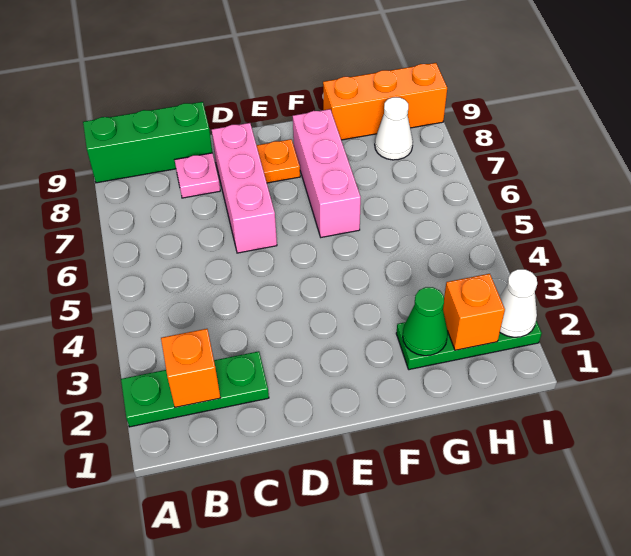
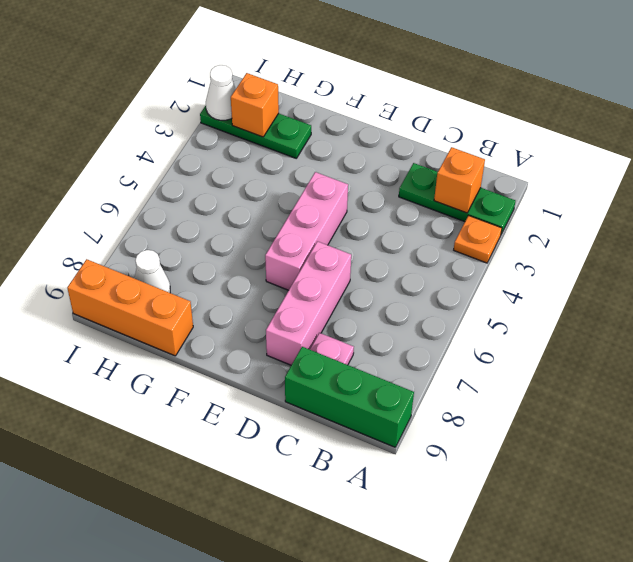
orange 1x1 plate [257,139,300,183] -> orange 1x1 plate moved to [454,216,502,263]
pink 1x3 brick [293,109,361,237] -> pink 1x3 brick moved to [265,172,348,290]
green 1x1 cone [403,287,448,356] -> none

